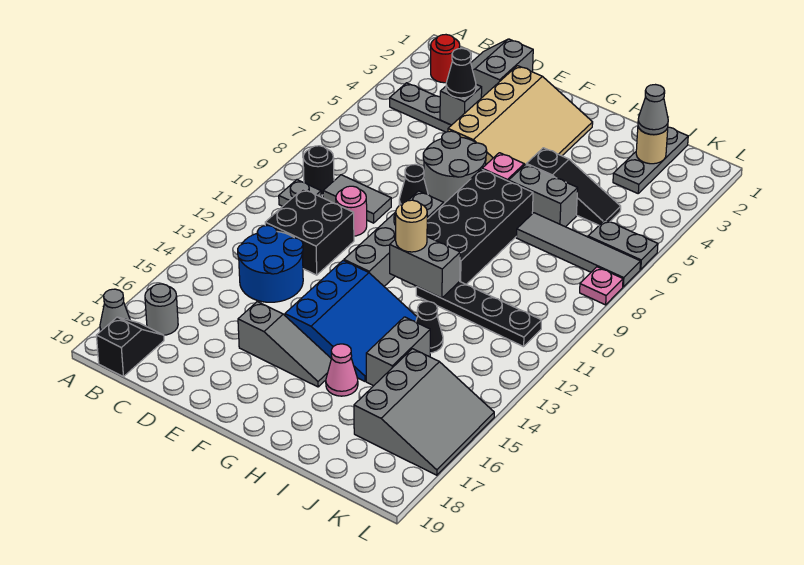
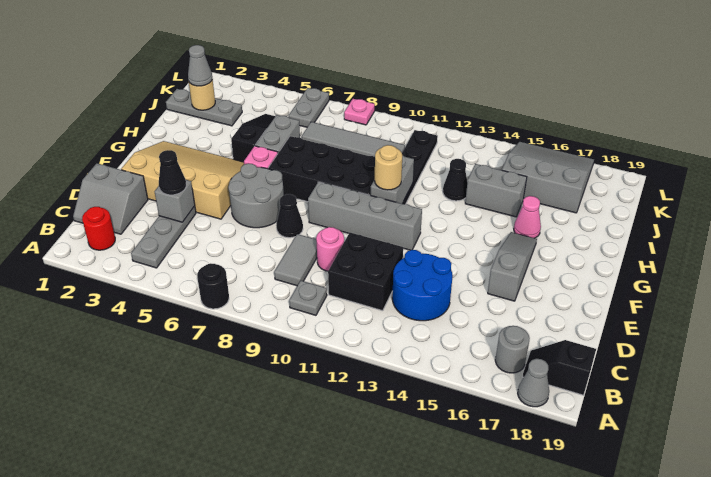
black 1x1 round brick [303,146,334,195] -> black 1x1 round brick moved to [197,263,229,309]
blue 3x3 slope [285,261,417,381] -> none
grey 1x4 tile [517,213,641,287] -> grey 1x4 tile turned to [302,122,405,156]

